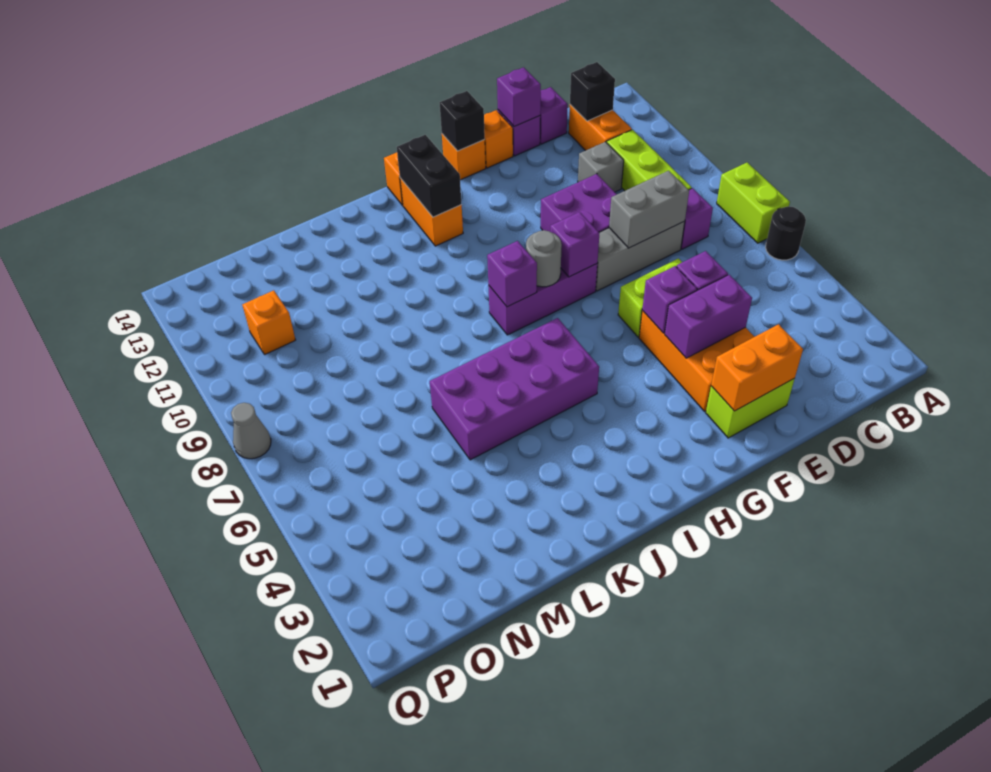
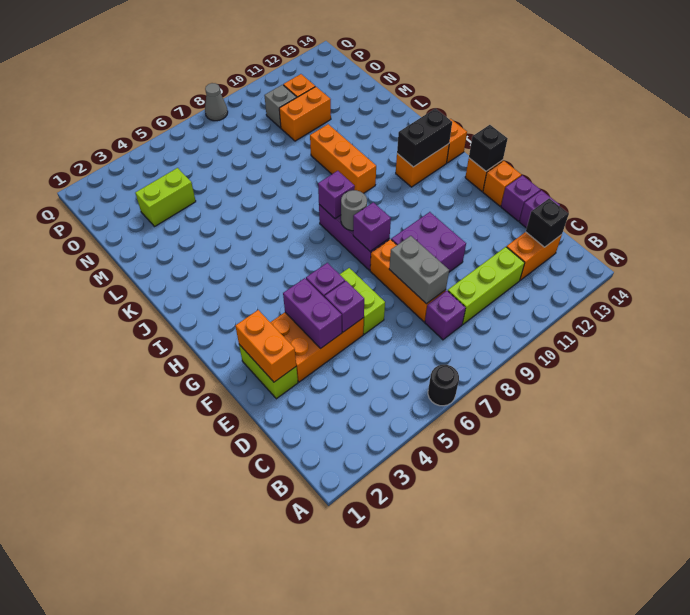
lime 1x2 brick [717,163,790,243] -> lime 1x2 brick moved to [135,168,196,226]
grey 1x3 brick [596,221,685,291] -> orange 1x3 brick [370,239,446,322]
grey 1x1 brick [578,142,624,192] -> grey 1x1 brick moved to [264,85,297,128]
purple 1x1 brick [497,67,541,127] -> none
purple 2x4 brick [430,318,599,460] -> none
none -> orange 1x3 brick [310,124,376,193]
none -> orange 1x2 brick [279,87,331,141]

